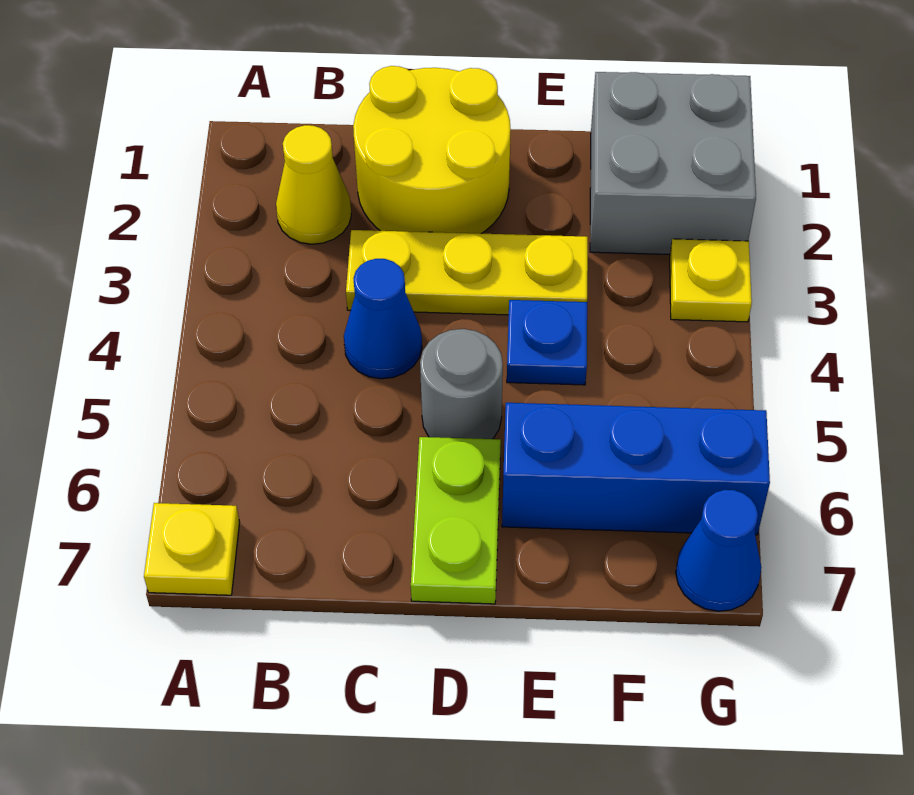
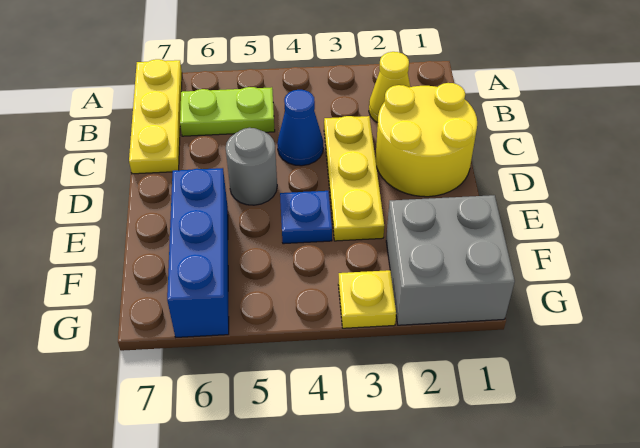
yellow 1x1 plate [144,503,240,595] -> yellow 1x3 plate [129,59,182,174]
lime 1x2 plate [411,437,501,604] -> lime 1x2 plate moved to [180,87,275,136]
blue 1x1 cone [676,490,761,611] -> none

